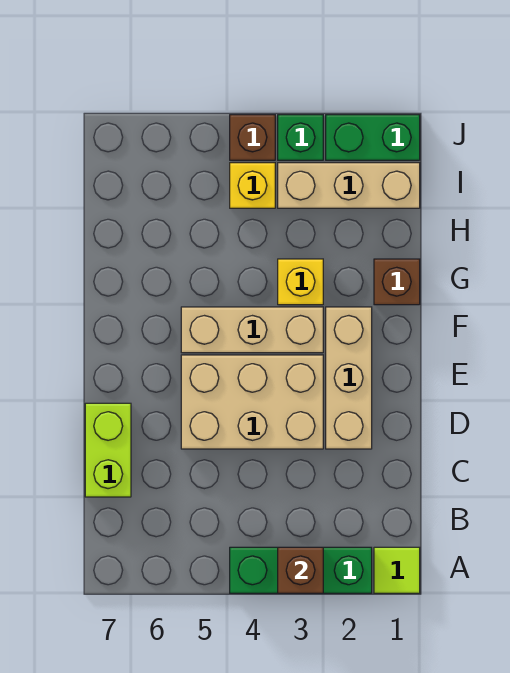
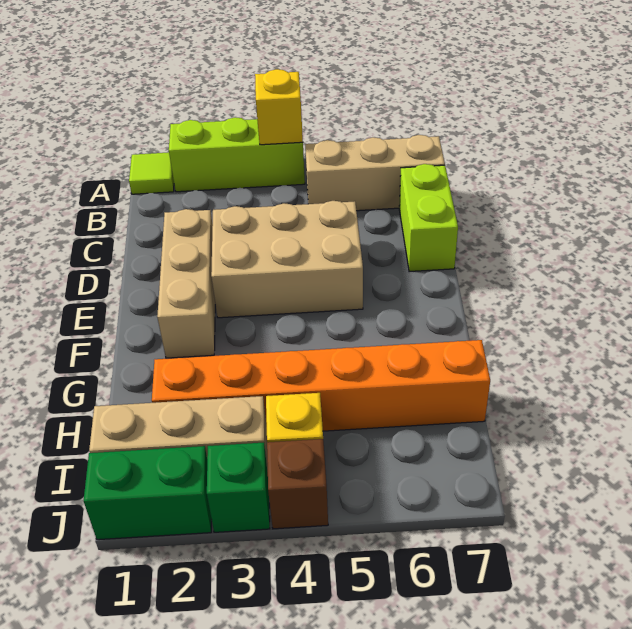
green 1x3 brick [230,547,372,593] -> lime 1x3 brick [169,117,305,192]
brown 1x1 brick [278,547,323,593] -> none
tan 1x3 brick [181,307,323,353] -> tan 1x3 brick moved to [305,135,445,211]
brown 1x1 brick [374,259,420,305] -> none
yellow 1x1 brick [278,259,323,305] -> yellow 1x1 brick moved to [255,69,303,145]
none -> orange 1x6 brick [152,340,490,431]

